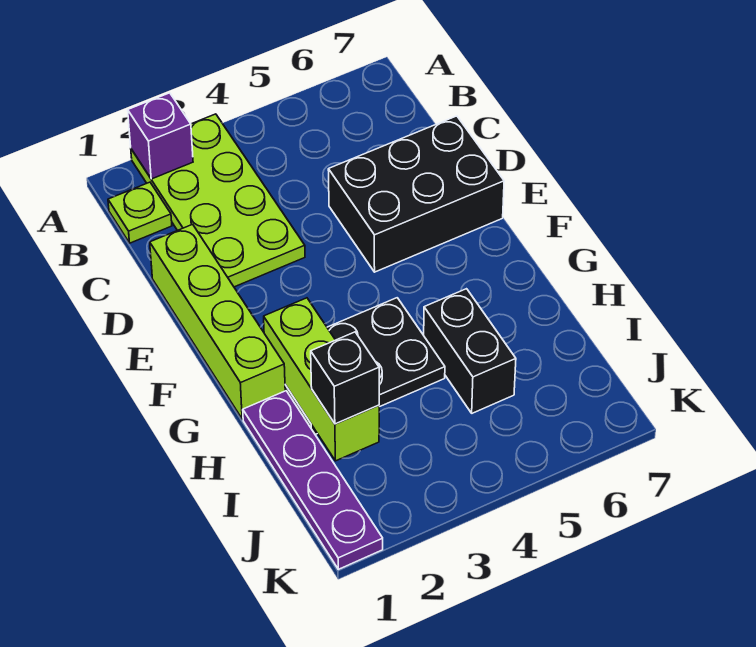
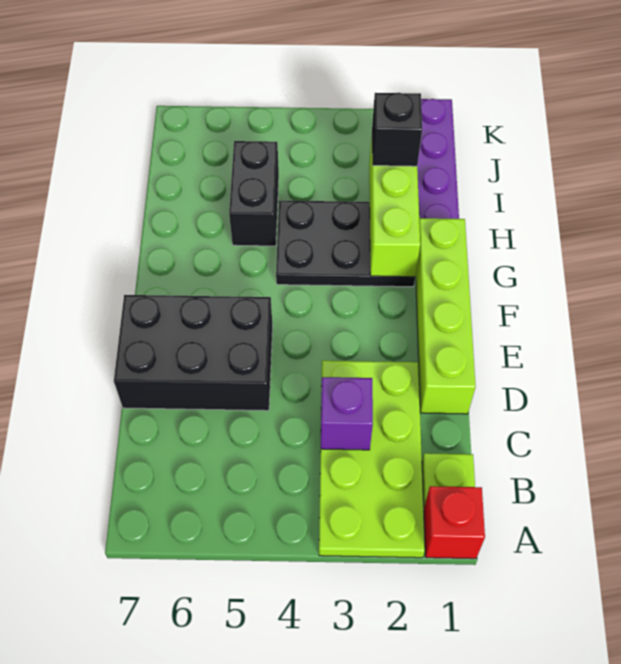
none -> red 1x1 brick [424,486,485,559]
purple 1x1 brick [128,93,193,179] -> purple 1x1 brick moved to [321,377,373,450]

